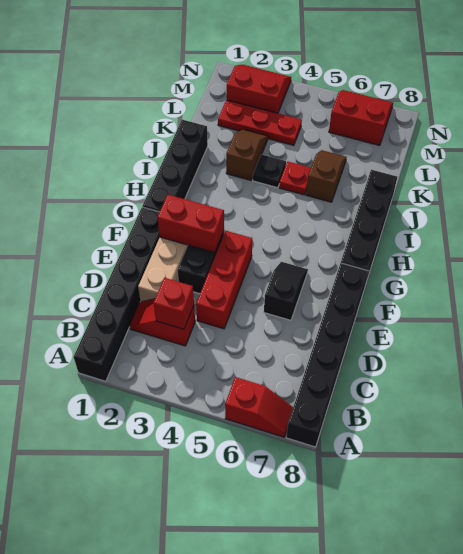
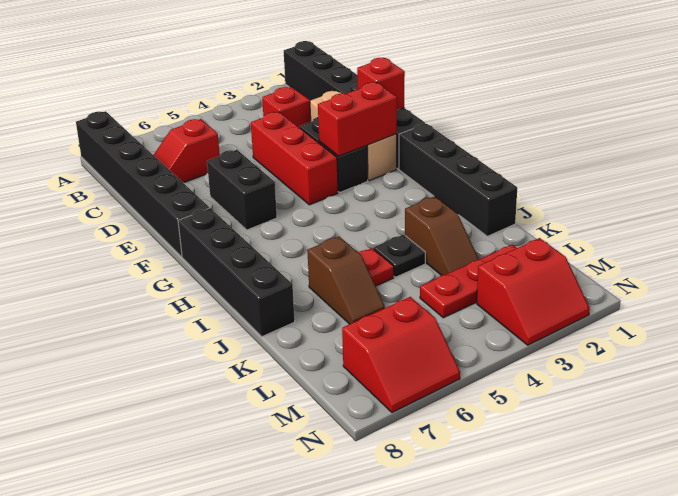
red 1x2 slope [225,377,293,437] -> red 1x2 slope moved to [154,119,220,183]
red 1x1 brick [154,278,194,329] -> red 1x1 brick moved to [357,58,405,110]
black 1x2 slope [264,262,308,320] -> black 1x2 brick [207,150,277,230]

